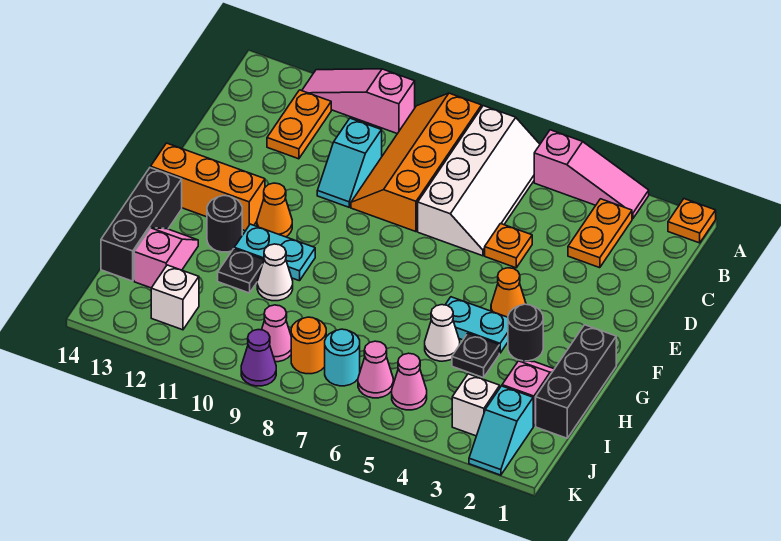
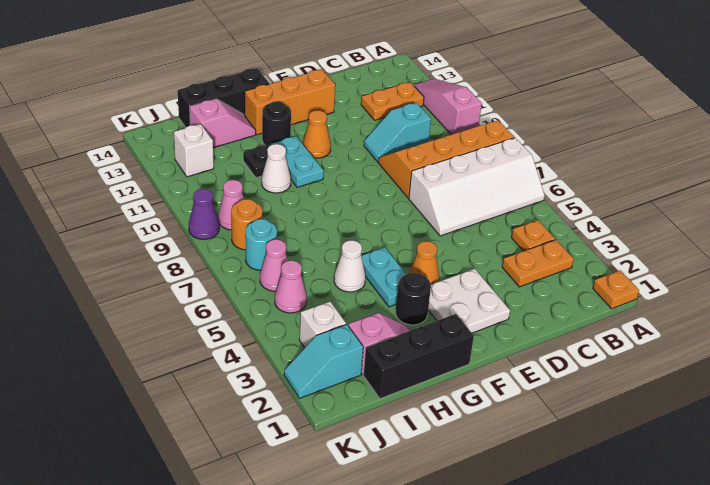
pink 1x3 slope [534,130,649,219] -> none
orange 1x1 plate [485,224,532,268] -> orange 1x1 plate moved to [511,220,555,251]
none -> white 2x2 plate [428,269,510,333]
orange 1x3 brick [151,143,265,231] -> orange 1x3 brick turned to [245,70,335,135]
black 1x1 plate [452,333,499,378] -> none

